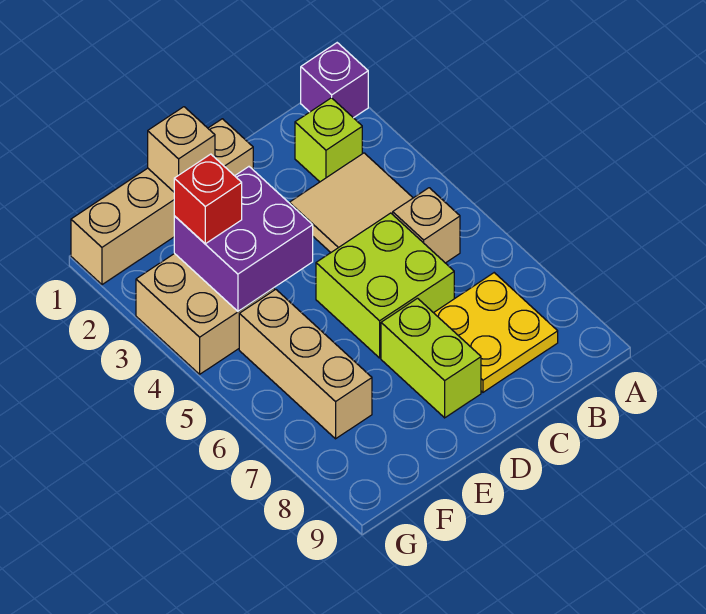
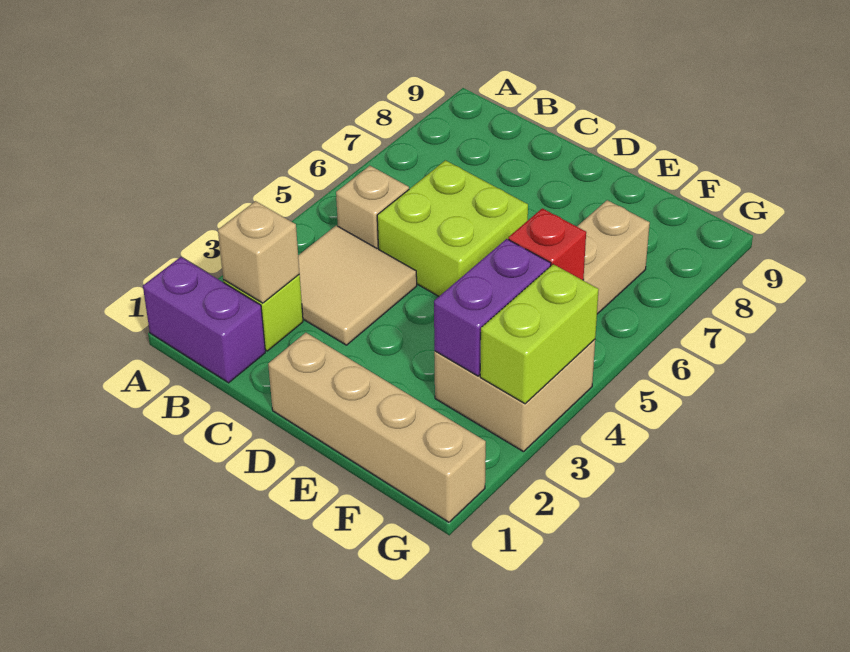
purple 1x1 brick [301,43,368,118] -> purple 1x2 brick [143,257,265,383]
yellow 2x2 plate [434,273,558,392] -> none
lime 1x2 brick [381,298,481,418] -> lime 1x2 brick moved to [480,264,599,404]
tan 1x1 brick [148,107,215,192] -> tan 1x1 brick moved to [218,201,300,303]
purple 2x2 brick [174,167,313,311] -> purple 1x2 brick [434,239,551,376]
red 1x1 brick [174,154,242,244] -> red 1x1 brick moved to [508,208,586,280]

